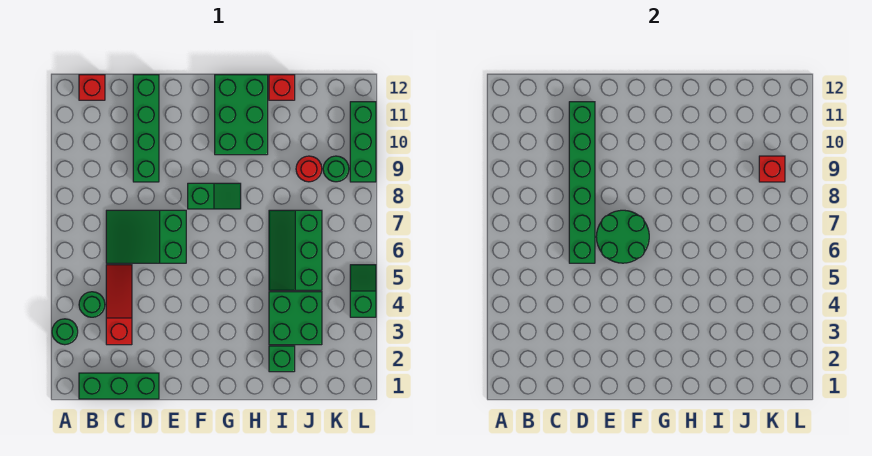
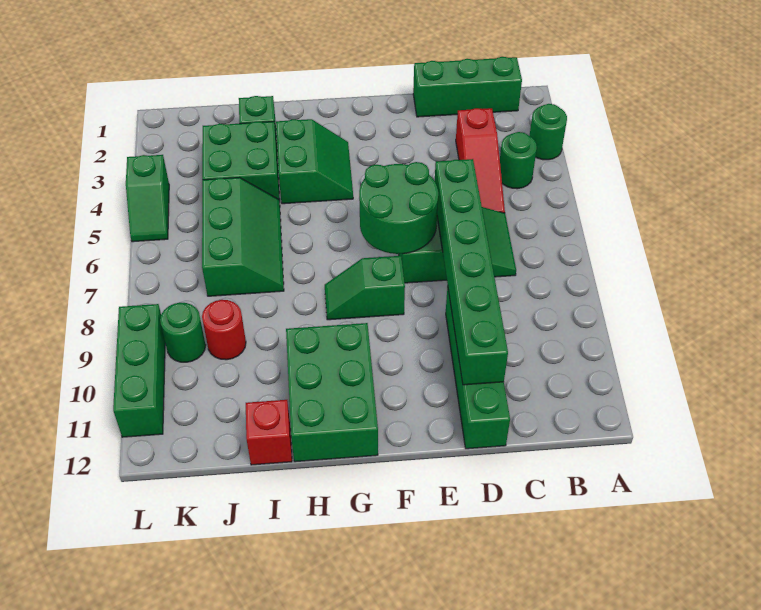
red 1x1 brick [79,75,105,100] -> none
none -> green 2x2 slope [276,119,353,204]
red 1x1 brick [759,156,785,182] -> none

